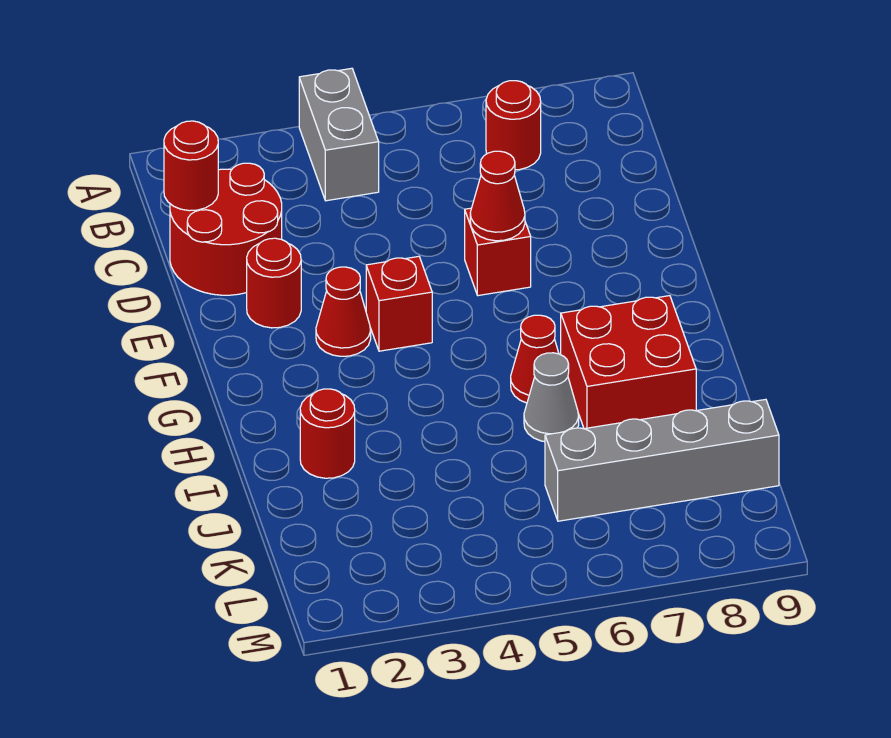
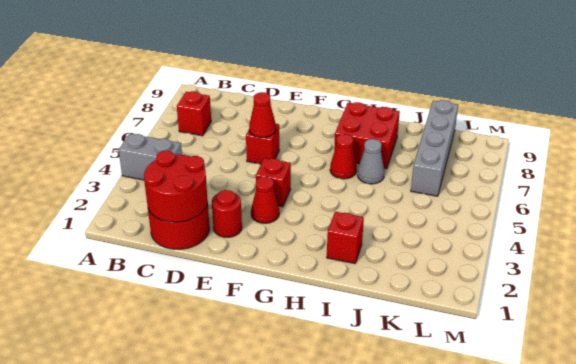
red 1x1 round brick [486,81,541,170] -> red 1x1 brick [177,91,211,136]
red 1x1 round brick [164,121,218,211] -> red 2x2 round brick [144,151,208,222]
red 1x1 round brick [300,389,355,478] -> red 1x1 brick [327,212,364,264]

